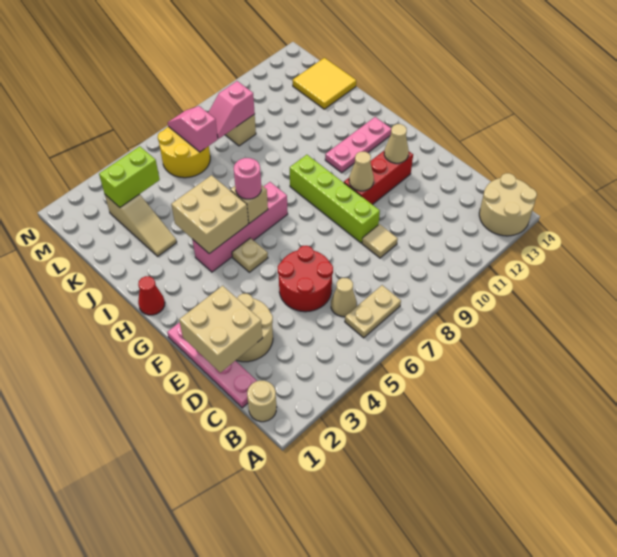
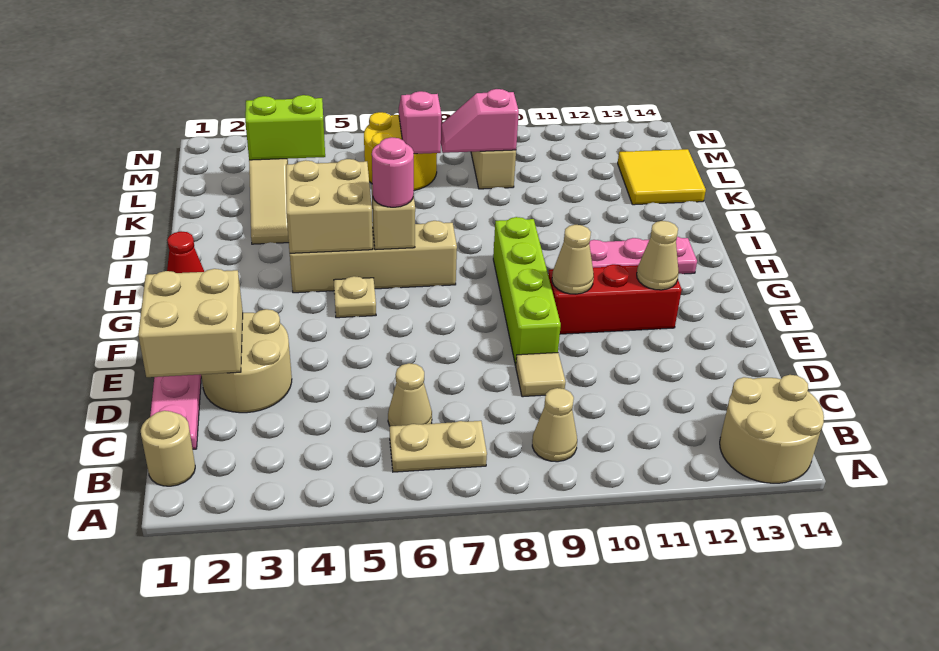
none -> tan 1x1 cone [532,388,577,462]
red 2x2 round brick [278,246,333,312] -> none
pink 1x4 brick [192,182,288,272] -> tan 1x4 brick [290,221,457,293]

